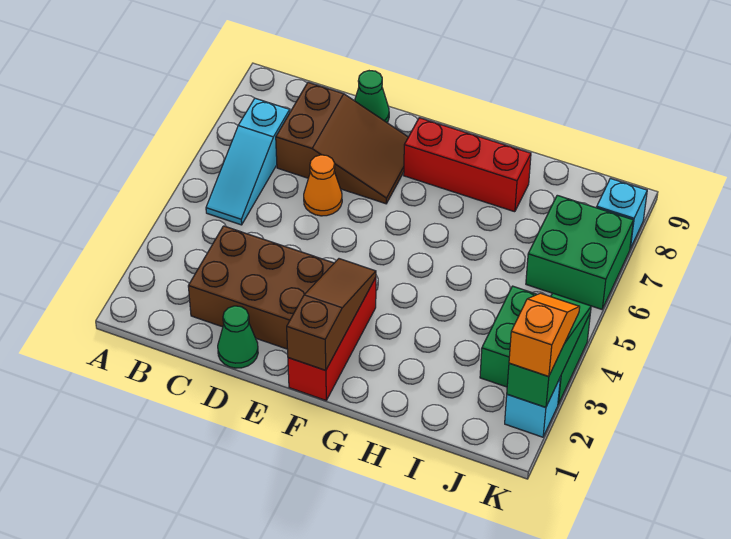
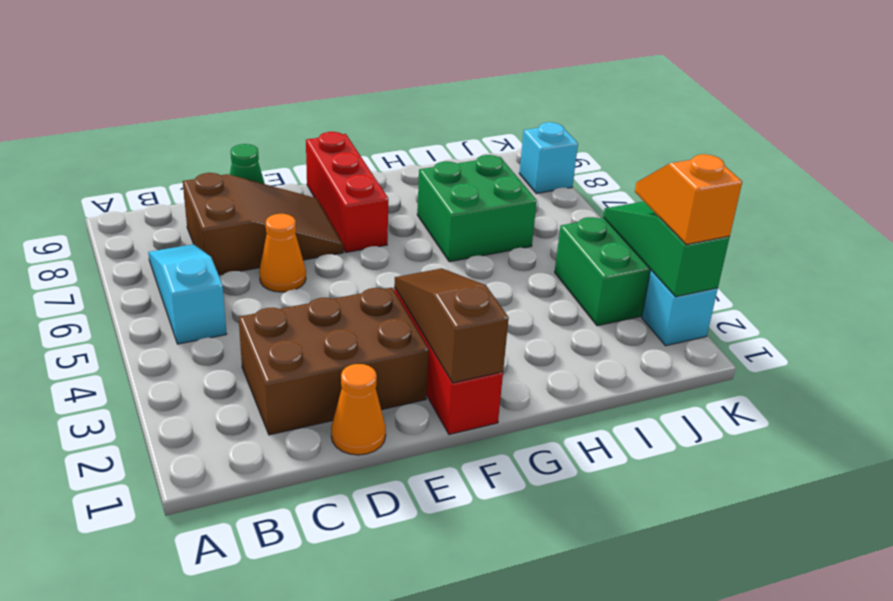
cyan 1x3 slope [206,98,290,225] -> cyan 1x3 slope turned to [148,244,227,344]
green 1x1 cone [218,306,258,368] -> orange 1x1 cone [331,364,386,455]
red 1x3 brick [404,118,531,212] -> red 1x3 brick turned to [306,132,388,252]
green 2x2 brick [526,195,633,309] -> green 2x2 brick moved to [417,155,537,262]

